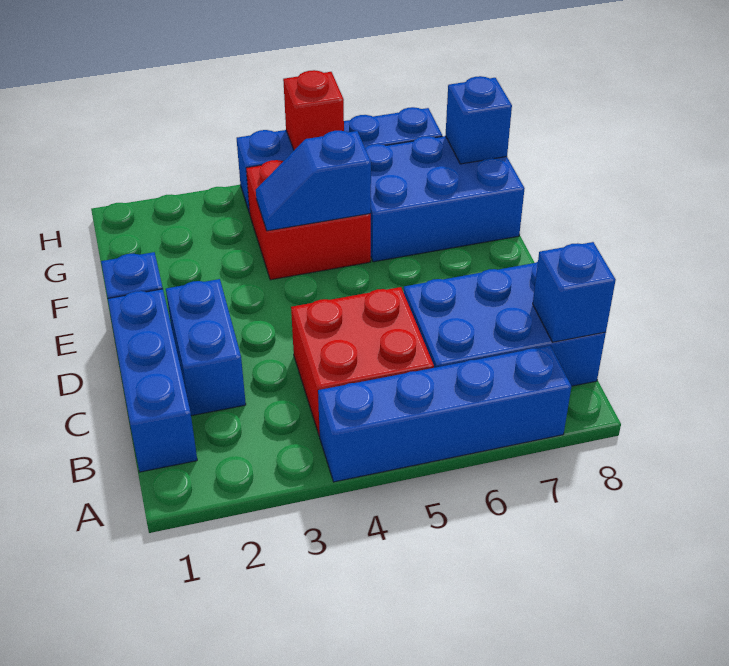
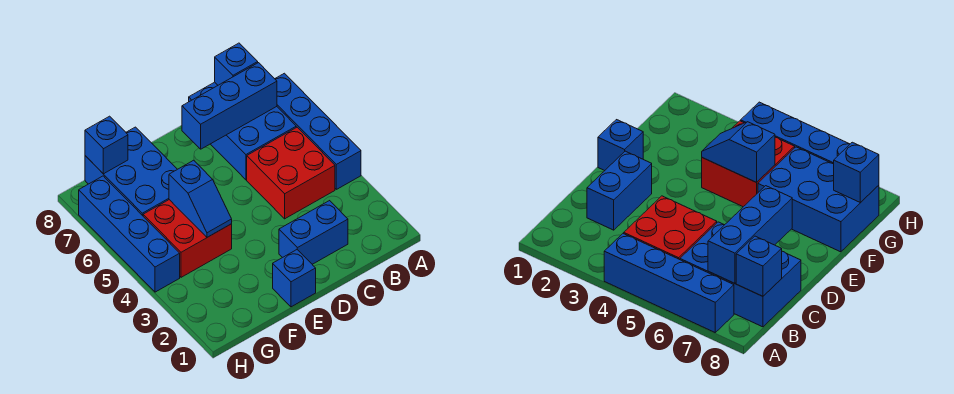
blue 1x3 brick [108,289,197,472] -> blue 1x3 brick moved to [182,63,277,149]
red 1x1 brick [283,70,344,150] -> none

